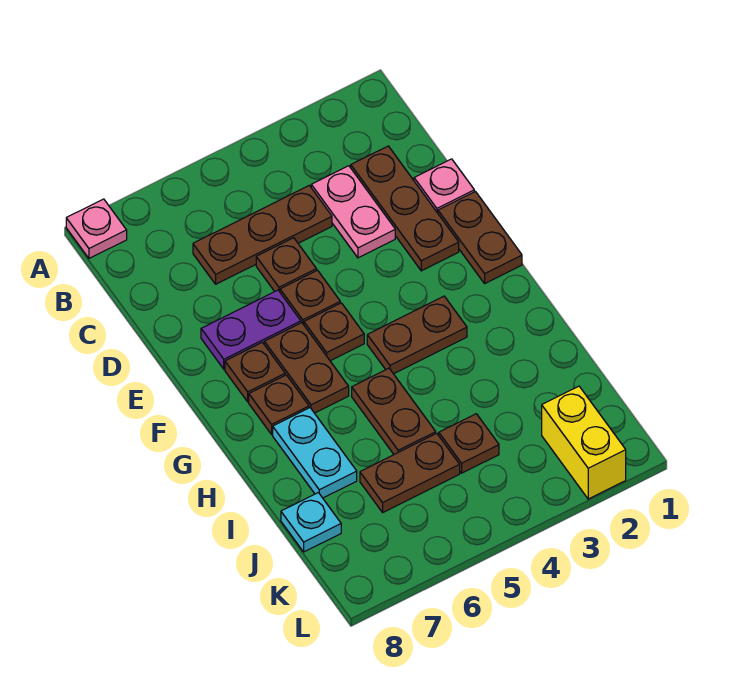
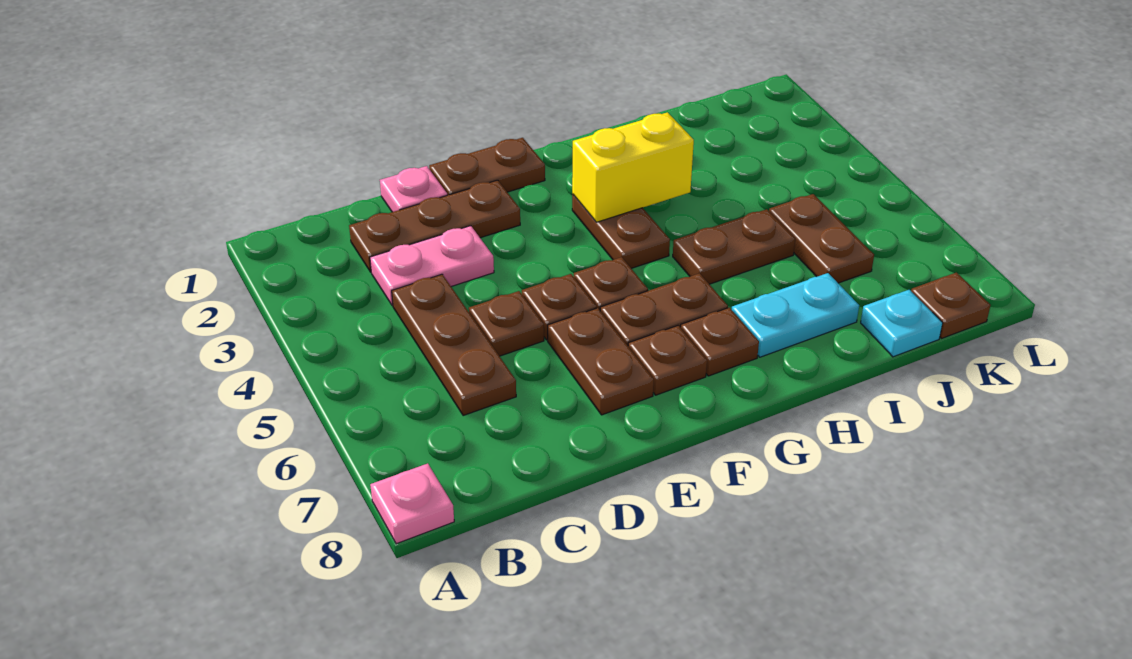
purple 1x2 plate [201,290,301,369] -> brown 1x2 plate [548,308,654,415]
brown 1x1 plate [439,414,499,473] -> brown 1x1 plate moved to [911,273,990,338]
yellow 1x2 brick [542,386,626,499] -> yellow 1x2 brick moved to [572,112,694,222]

